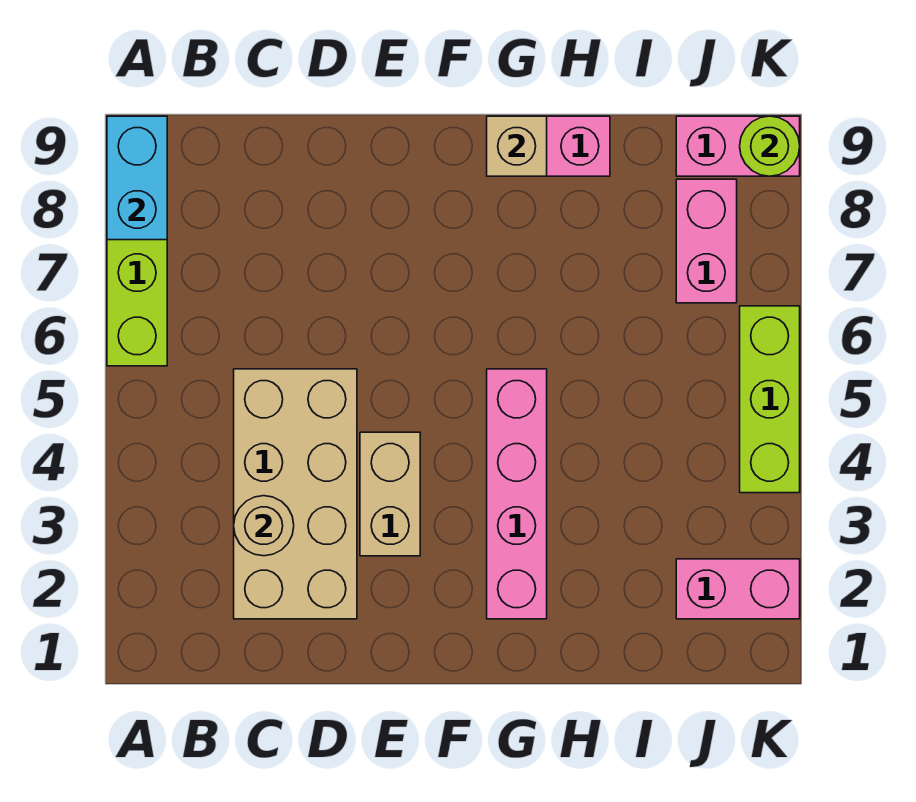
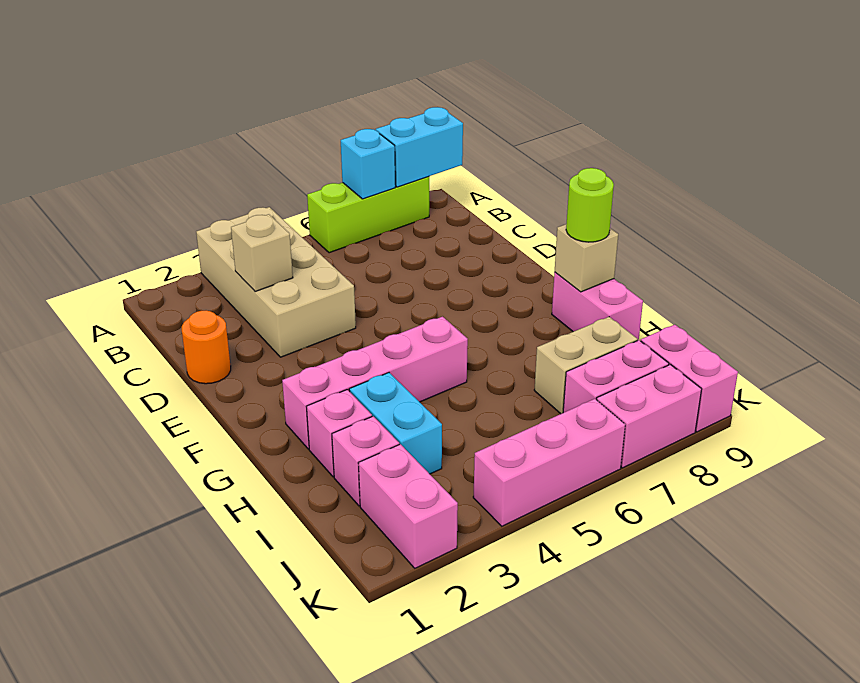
none -> cyan 1x1 brick [341,129,395,199]
tan 2x4 brick [234,369,357,619] -> tan 2x4 brick turned to [196,207,356,357]
tan 1x1 round brick [234,496,294,556] -> tan 1x1 brick [231,214,293,291]
none -> orange 1x1 round brick [182,311,231,384]
tan 1x2 brick [360,432,420,556] -> tan 1x2 brick moved to [534,317,638,414]
none -> pink 1x1 brick [306,390,372,477]
none -> cyan 1x2 brick [349,373,442,474]
none -> pink 1x1 brick [332,416,399,506]
lime 1x3 brick [740,306,800,493] -> pink 1x3 brick [473,399,625,526]
none -> pink 1x2 brick [597,365,702,468]
lime 1x1 round brick [740,116,800,176] -> lime 1x1 round brick moved to [566,168,614,242]

